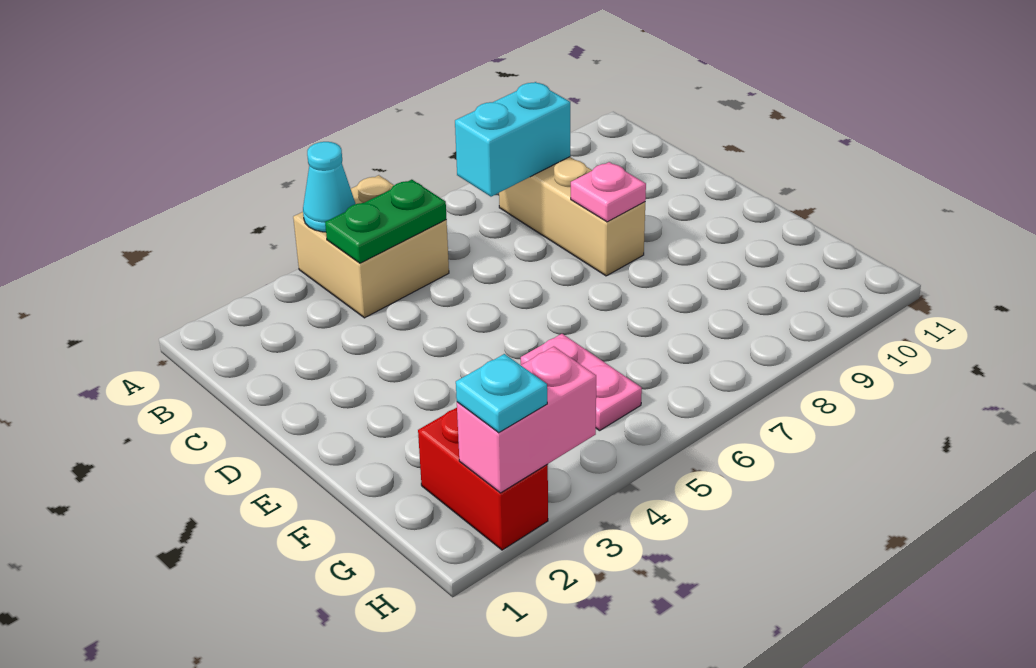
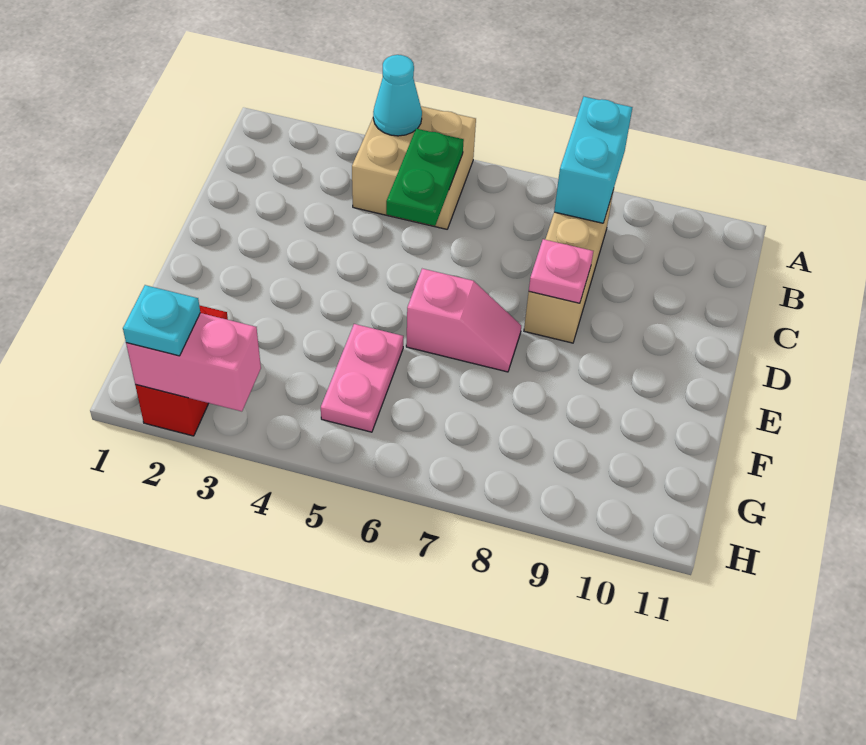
green 1x2 plate [325,180,446,263] -> green 1x2 plate turned to [386,129,464,226]
cyan 1x2 brick [455,82,570,197] -> cyan 1x2 brick turned to [554,97,633,223]
none -> pink 1x2 slope [406,269,521,372]

